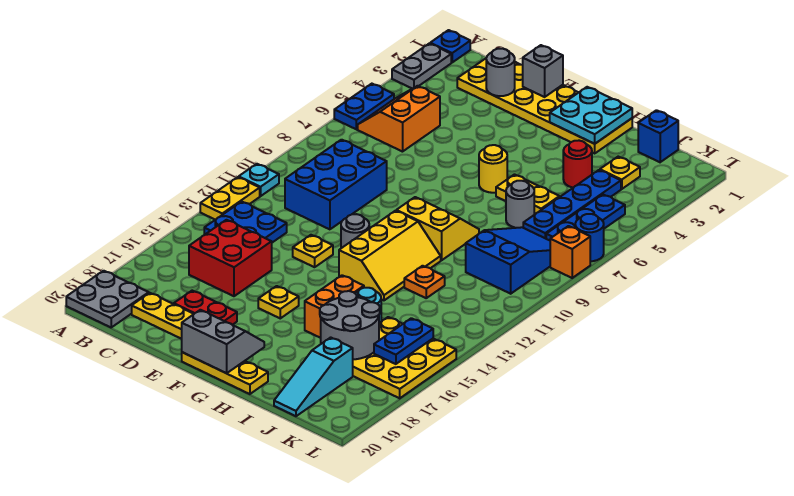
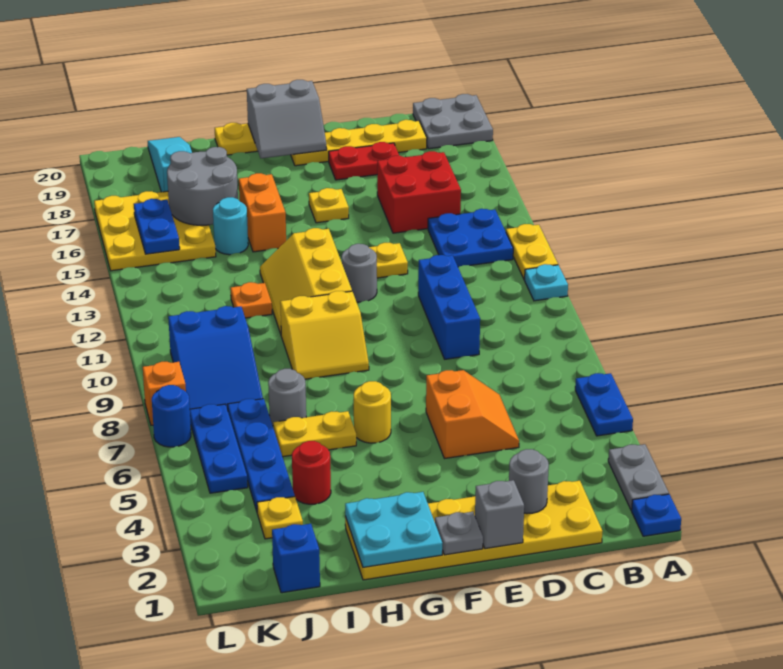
orange 2x2 slope [358,86,440,152] -> orange 2x2 slope moved to [426,370,519,459]
blue 2x3 brick [285,140,387,229] -> blue 1x3 brick [418,255,480,359]
none -> grey 1x1 plate [435,512,483,555]

